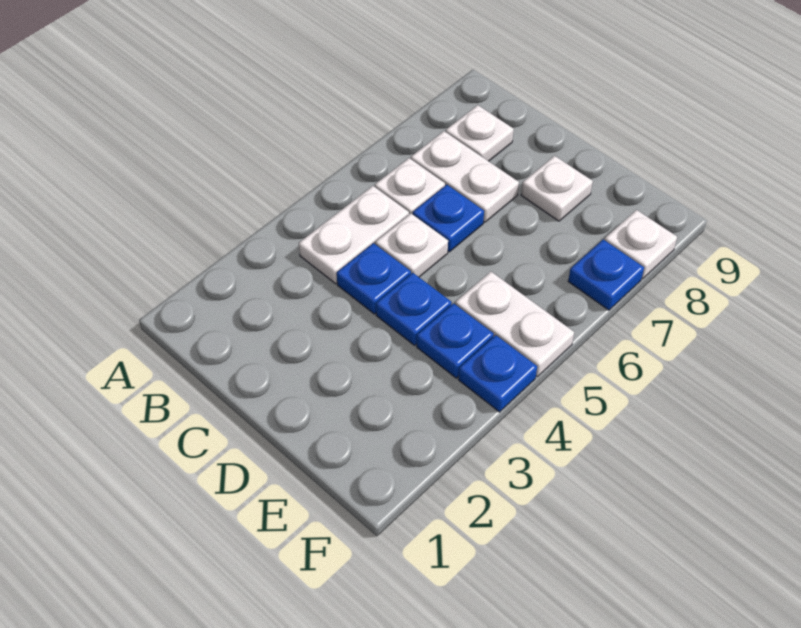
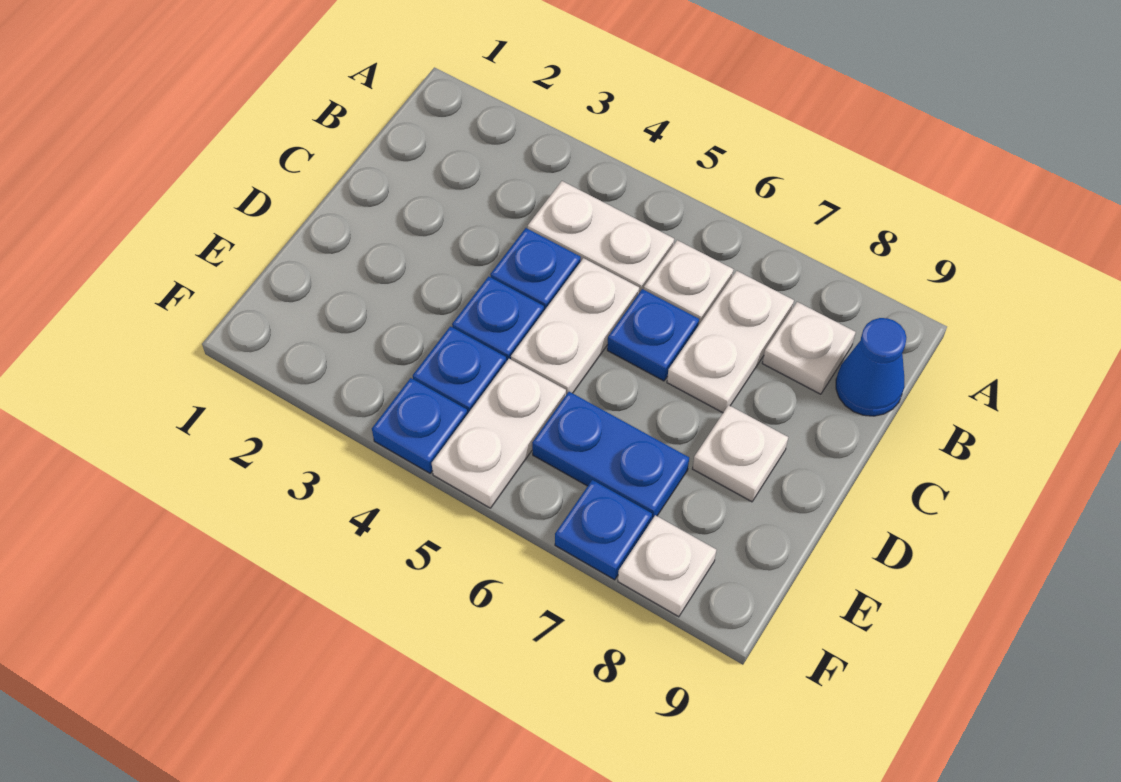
none -> blue 1x1 cone [836,318,906,416]
white 1x1 plate [375,213,448,277] -> white 1x2 plate [511,258,639,395]
none -> blue 1x2 plate [532,392,689,519]

